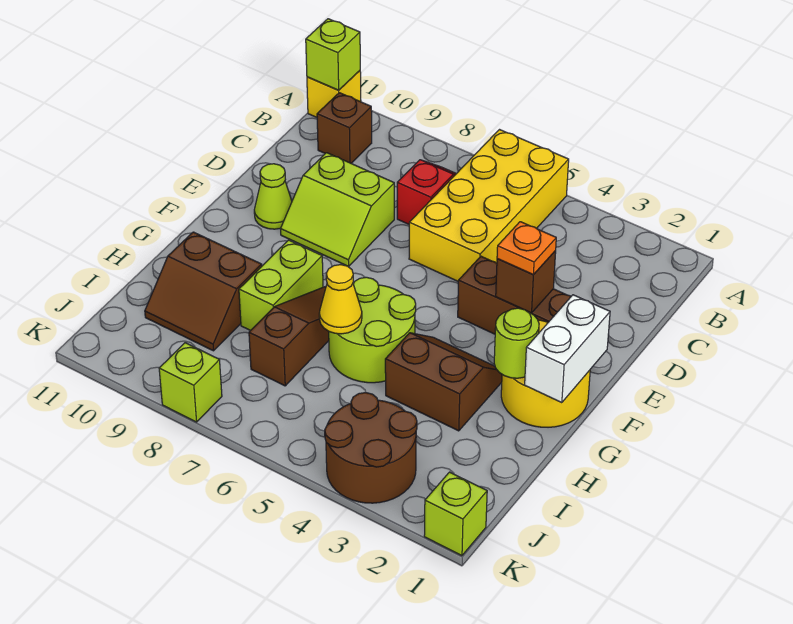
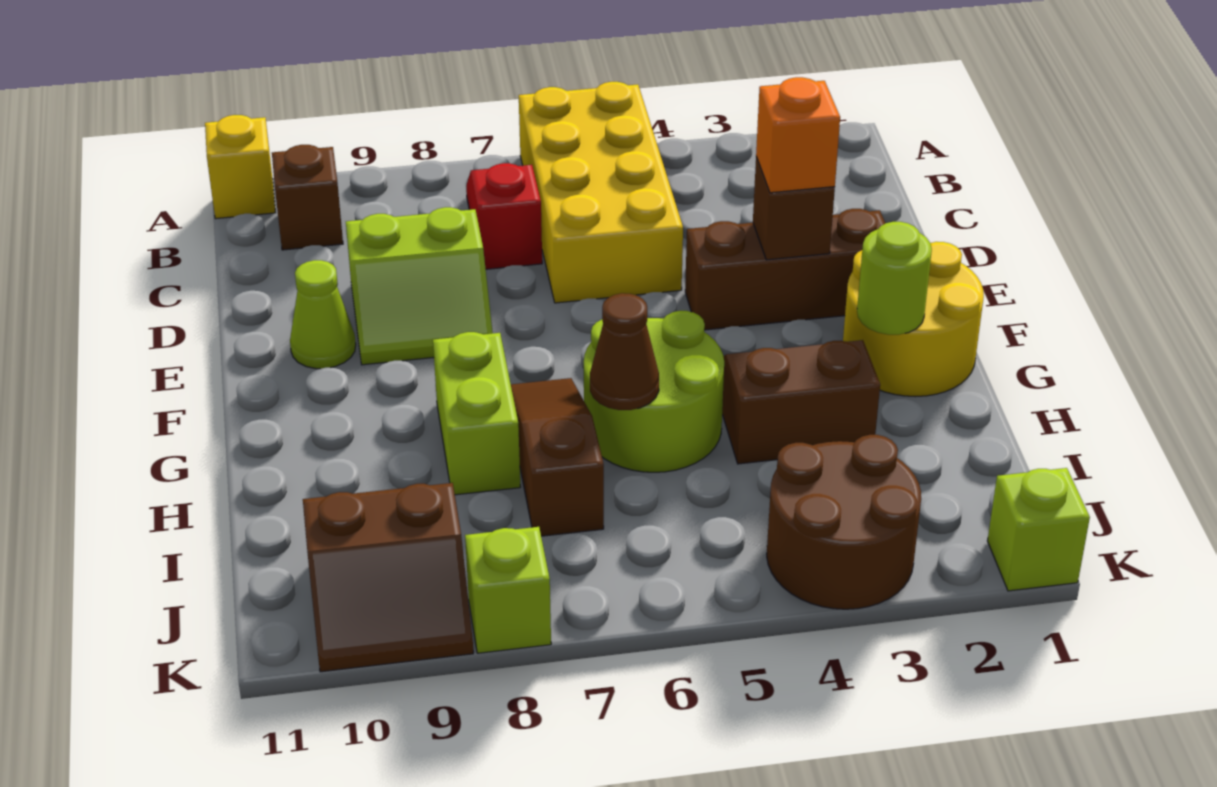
lime 1x1 brick [306,19,360,90] -> none
orange 1x1 plate [497,222,556,275] -> orange 1x1 brick [756,77,840,193]
white 1x2 brick [525,295,610,403] -> none
yellow 1x1 cone [319,265,362,334] -> brown 1x1 cone [590,293,659,410]
brown 2x2 slope [145,232,262,351] -> brown 2x2 slope moved to [303,483,473,672]

